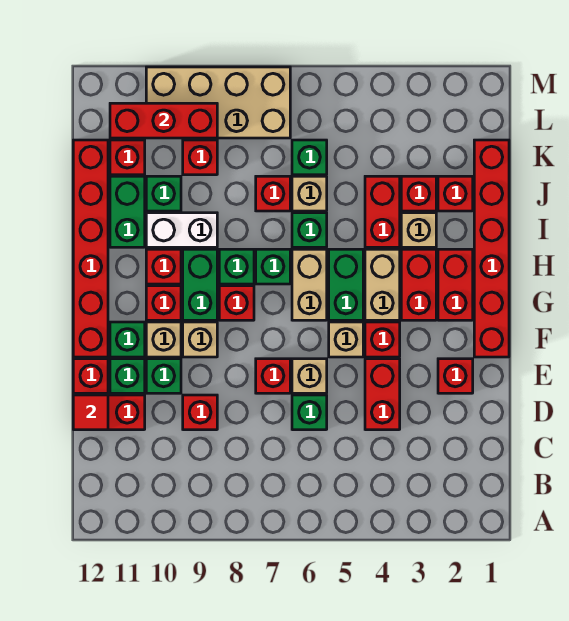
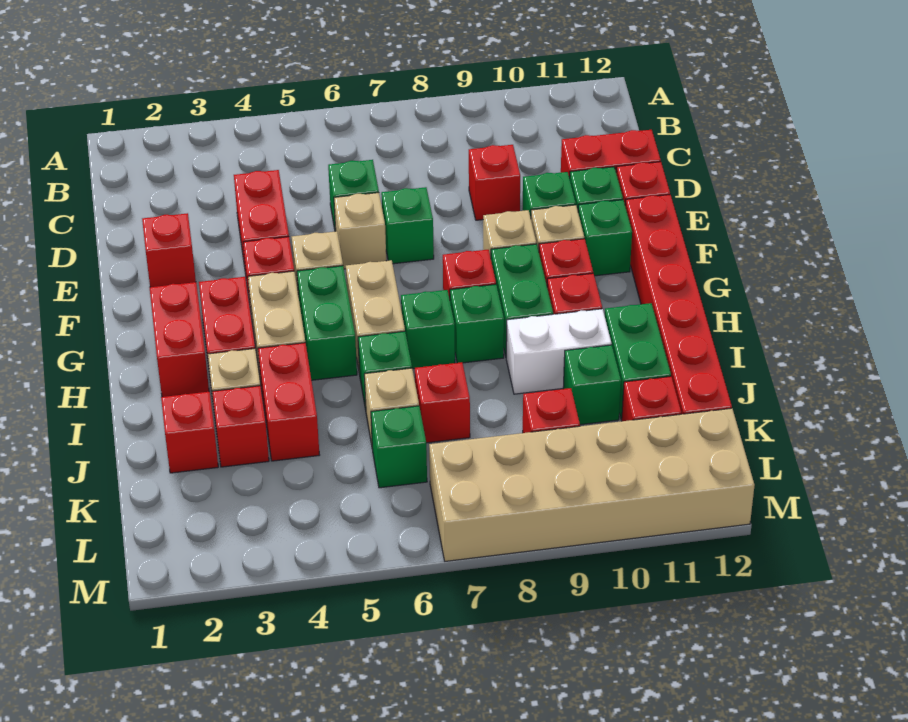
red 1x1 tile [73,395,108,430] -> none
red 1x1 brick [256,359,290,393] -> green 1x1 brick [381,187,434,264]
red 1x6 brick [474,140,509,357] -> none
tan 2x4 brick [146,67,290,138] -> tan 2x6 brick [429,408,755,561]
red 1x3 brick [110,103,217,138] -> none

